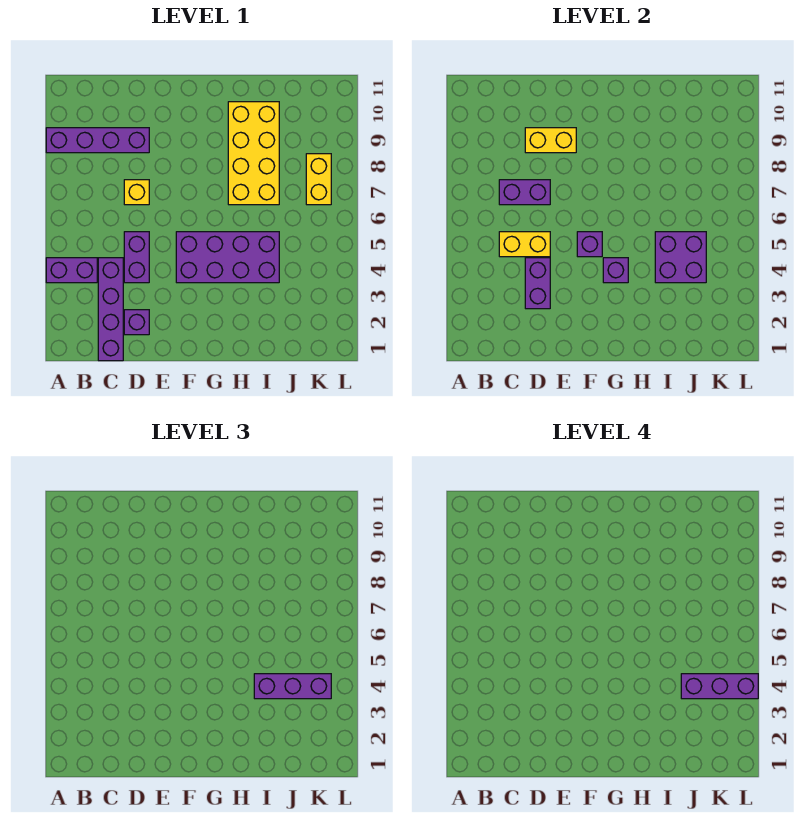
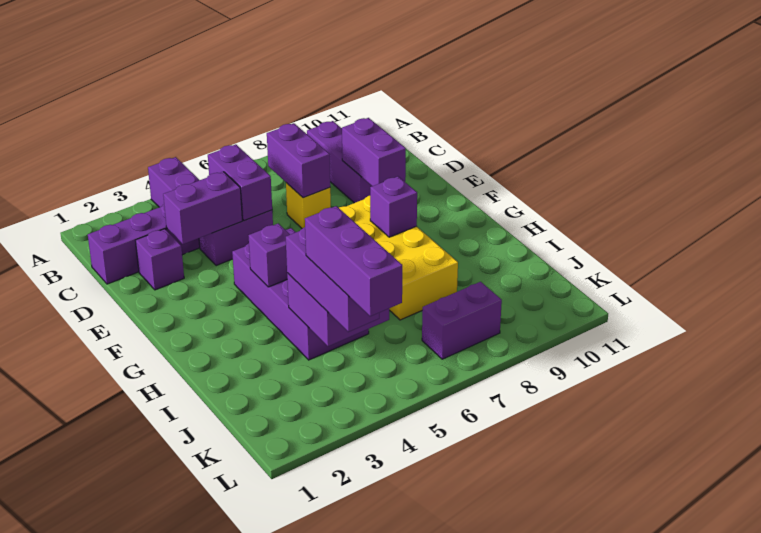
purple 1x4 brick [46,128,149,153] -> purple 1x3 brick [307,121,372,203]
yellow 1x2 brick [499,232,550,257] -> purple 1x2 brick [208,144,272,221]
yellow 1x2 brick [525,128,576,153] -> purple 1x2 brick [342,118,406,186]
purple 1x1 brick [577,232,602,257] -> purple 1x1 brick moved to [370,176,417,237]
yellow 2x4 brick [228,102,279,205] -> yellow 2x4 brick turned to [339,196,458,320]
yellow 1x2 brick [306,154,331,205] -> purple 1x2 brick [422,282,502,359]

